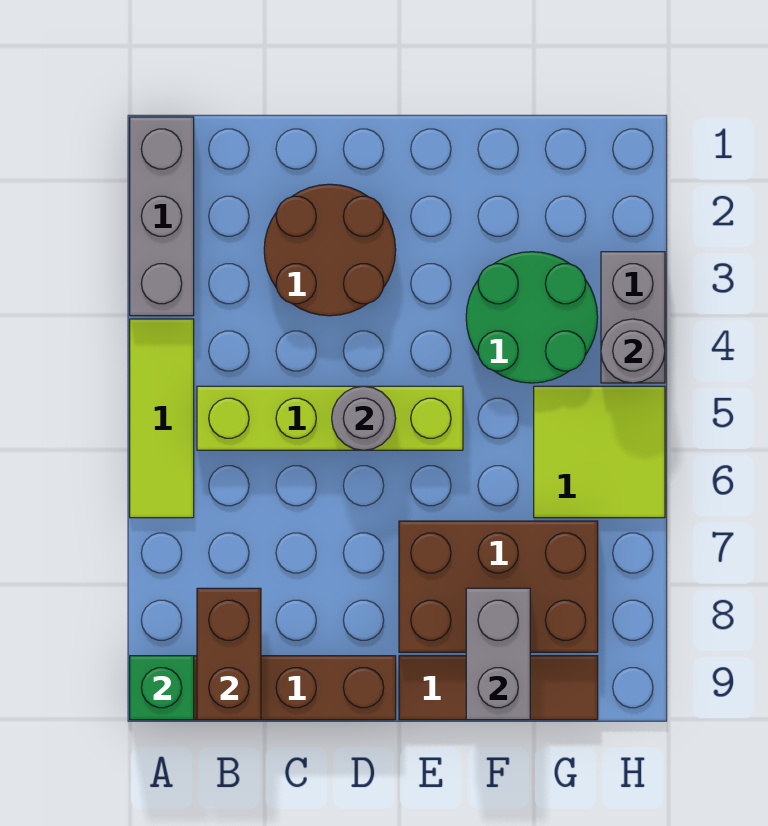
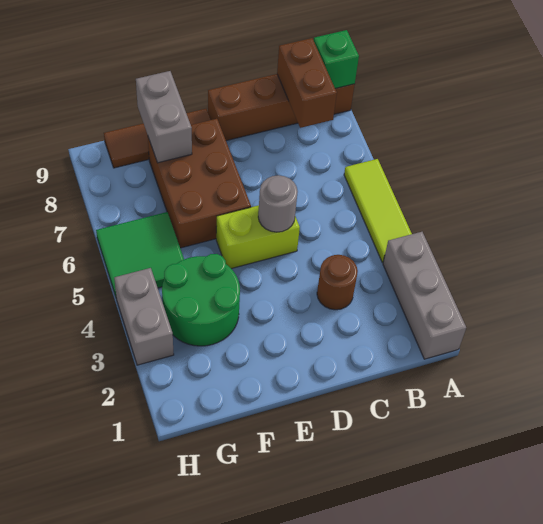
lime 1x4 brick [197,386,463,450] -> lime 1x2 brick [216,205,300,269]
brown 2x2 round brick [264,184,396,316] -> brown 1x1 round brick [317,255,358,310]
brown 2x3 brick [399,521,598,652] -> brown 2x3 brick turned to [148,119,251,248]
lime 2x2 tile [534,386,665,518] -> green 2x2 tile [96,212,184,299]
grey 1x1 round brick [601,319,665,383] -> none

